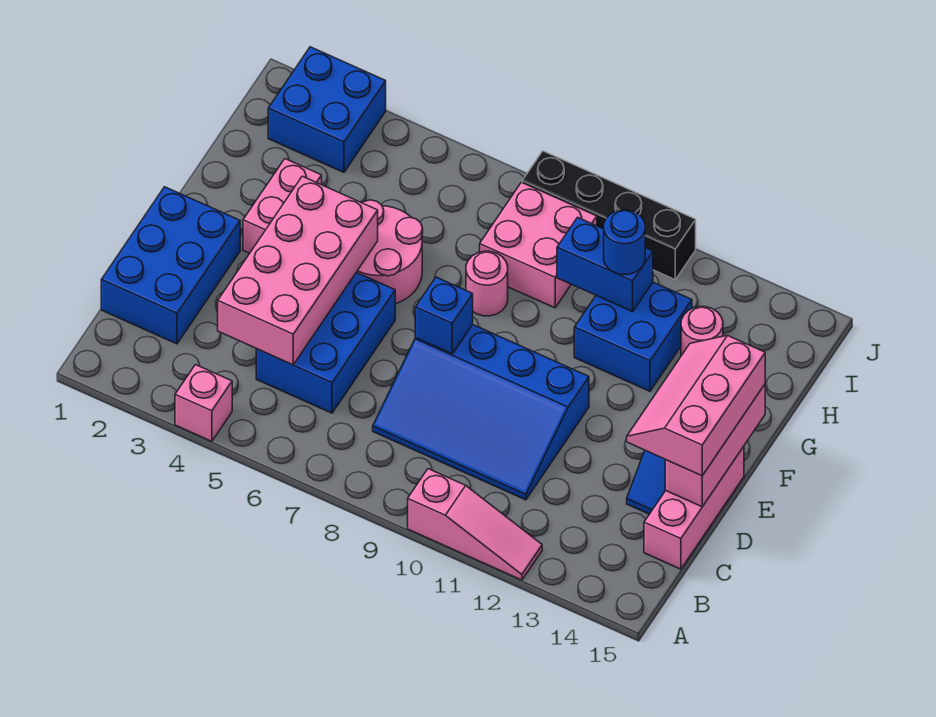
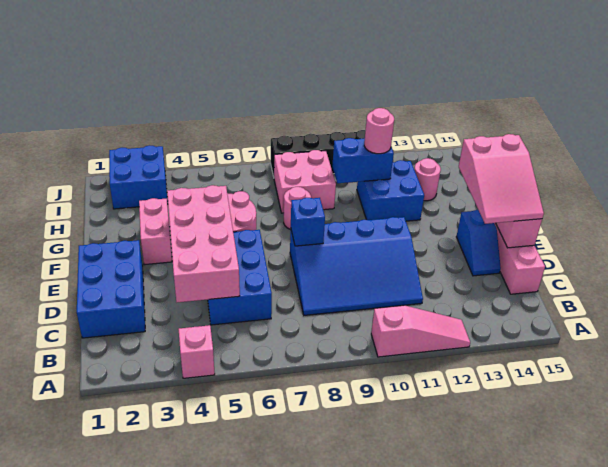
pink 2x3 slope [627,336,765,476] -> pink 2x3 slope turned to [459,134,544,224]
blue 1x1 round brick [604,210,645,274] -> pink 1x1 round brick [364,108,394,154]

